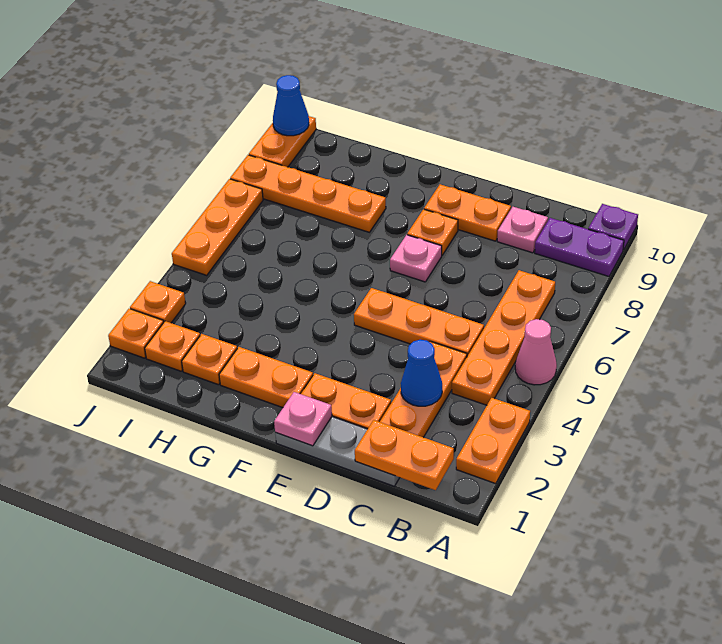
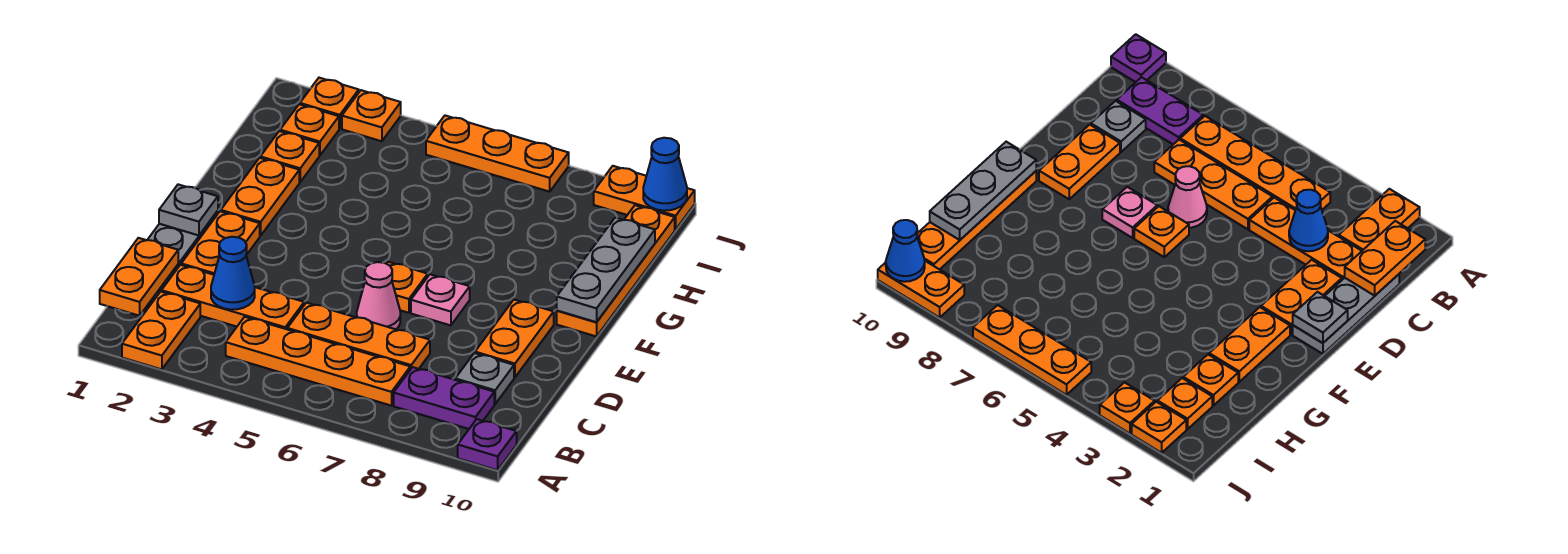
orange 1x2 plate [456,398,530,484] -> orange 1x2 plate turned to [122,292,200,369]
pink 1x1 cone [515,319,557,385] -> pink 1x1 cone moved to [357,262,400,329]
purple 1x2 plate [535,218,624,276] -> purple 1x2 plate turned to [394,367,494,429]
orange 1x3 plate [354,288,484,356] -> orange 1x3 plate turned to [287,303,430,370]
pink 1x1 plate [497,207,548,253] -> grey 1x1 plate [455,353,514,404]
pink 1x1 plate [274,392,332,446] -> grey 1x1 plate [159,184,218,235]
orange 1x1 plate [407,209,458,255] -> orange 1x1 plate moved to [386,262,428,313]
none -> grey 1x3 plate [557,218,655,322]
orange 1x4 plate [230,155,386,232] -> orange 1x4 plate moved to [557,205,675,336]

